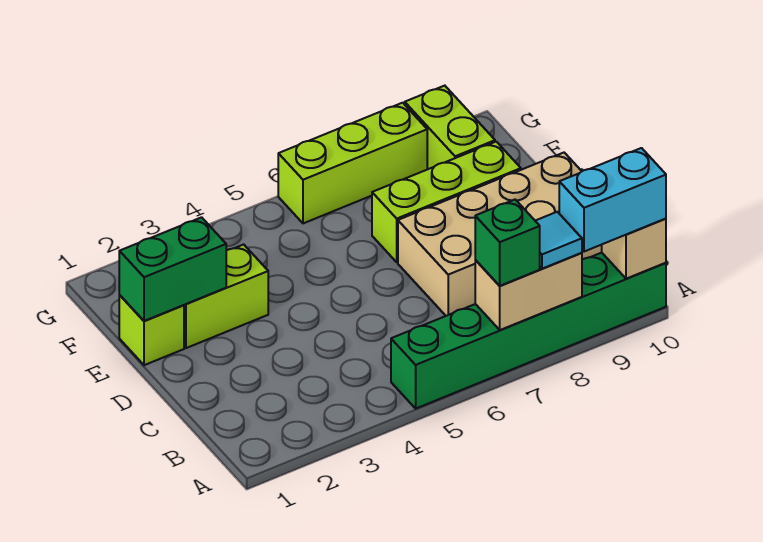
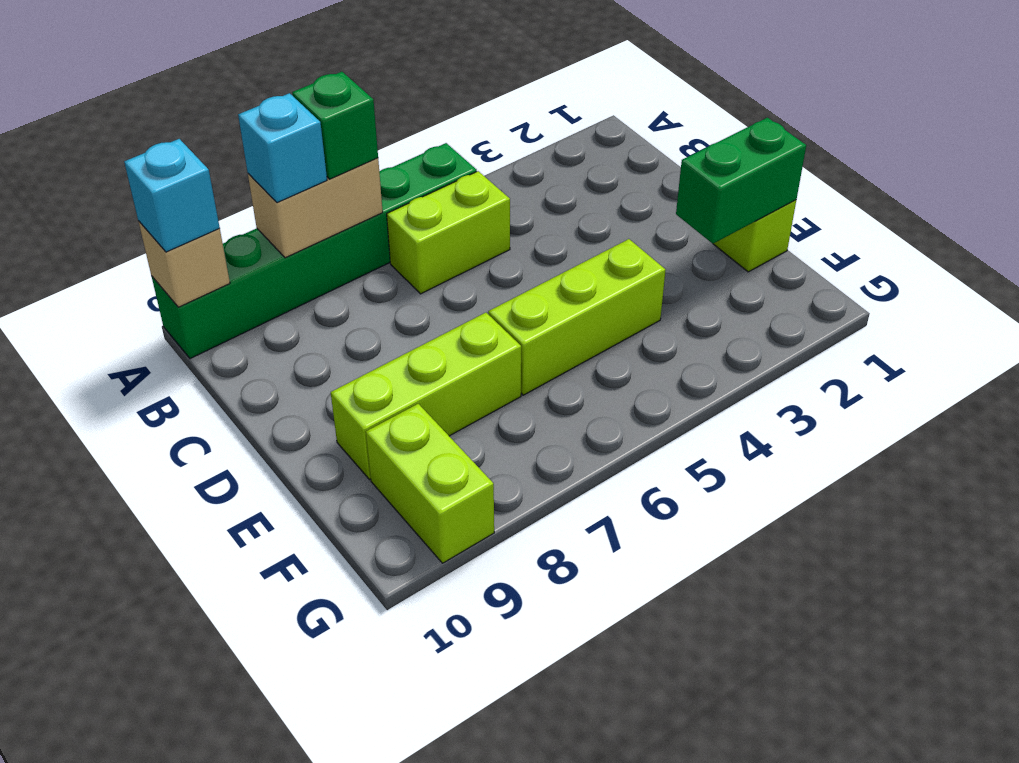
cyan 1x1 tile [535,212,582,269] -> cyan 1x1 brick [238,93,327,203]
cyan 1x2 brick [559,148,666,252] -> cyan 1x1 brick [124,139,220,252]
tan 2x4 brick [398,153,602,316] -> none
lime 1x2 brick [184,244,268,348] -> lime 1x2 brick moved to [387,171,510,294]
lime 1x3 brick [278,103,427,223] -> lime 1x3 brick moved to [488,239,666,395]

